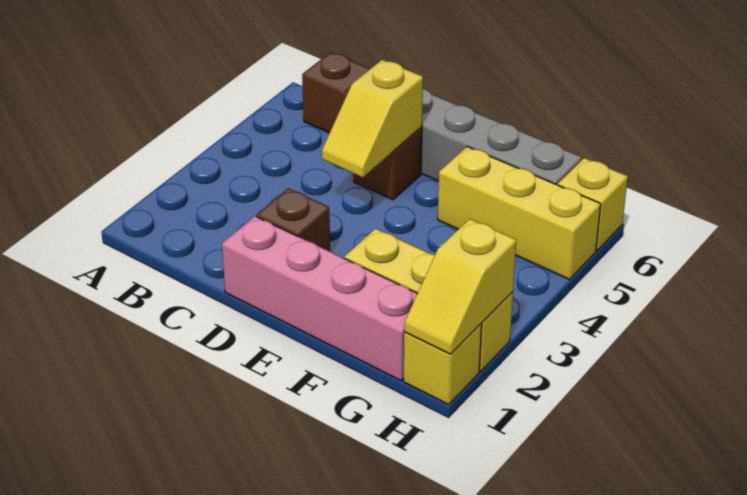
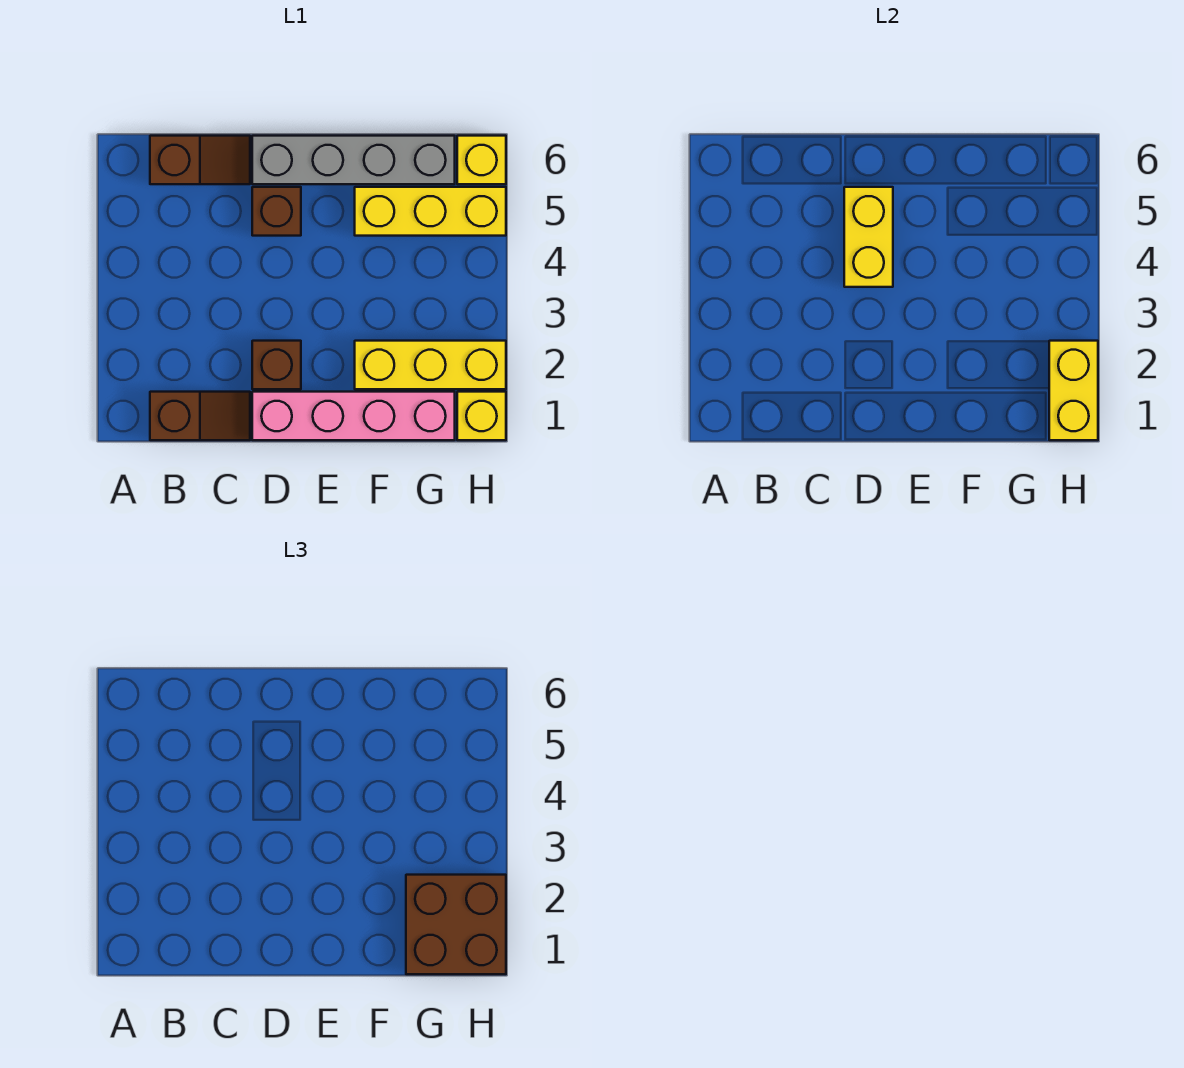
none -> brown 1x2 slope [150,392,250,440]
yellow 1x2 slope [322,60,423,177] -> yellow 1x2 brick [844,187,893,287]
none -> brown 2x2 brick [406,875,506,974]
yellow 1x2 slope [404,219,516,354] -> yellow 1x2 brick [1049,341,1098,440]

